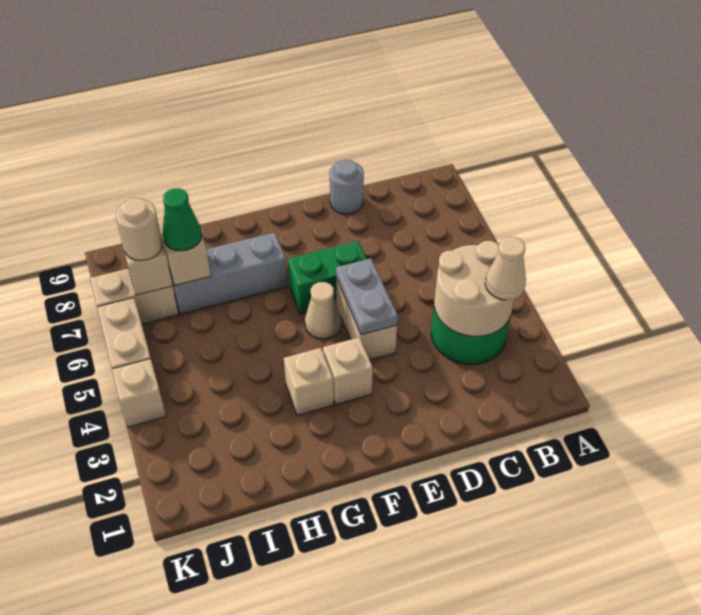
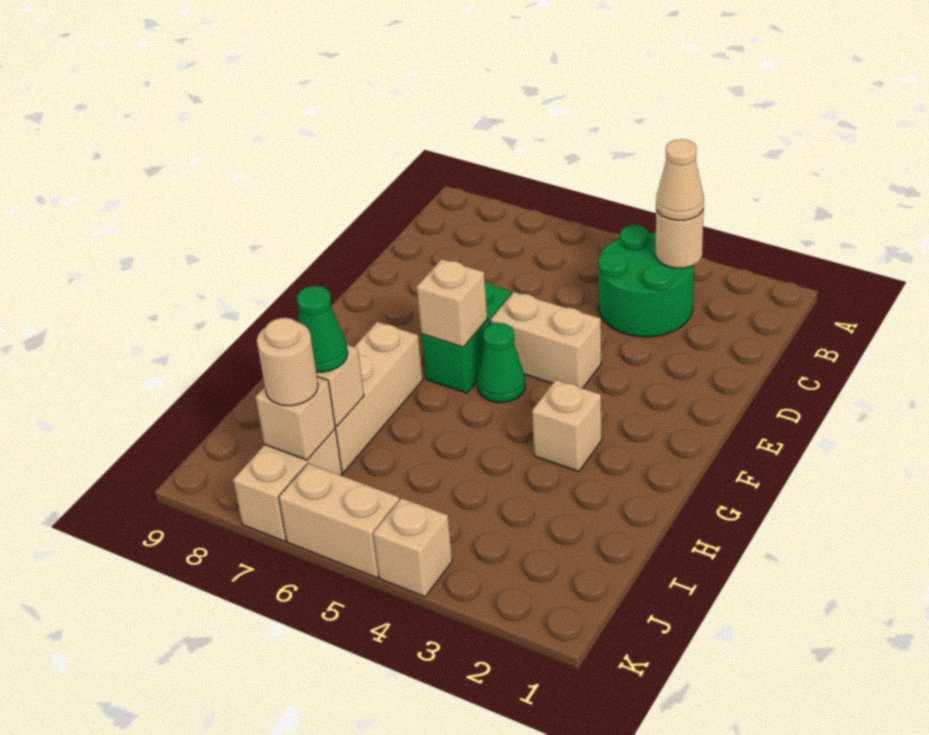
tan 2x2 round brick [434,241,514,336] -> tan 1x1 round brick [656,209,704,268]
grey 1x1 round brick [330,160,364,214] -> none
grey 1x2 plate [336,258,398,335] -> none
tan 1x1 brick [323,337,373,405] -> tan 1x1 brick moved to [417,259,487,347]
tan 1x1 cone [305,282,341,339] -> green 1x1 cone [477,323,525,403]
grey 1x3 brick [169,232,287,314] -> tan 1x3 brick [335,322,423,473]

